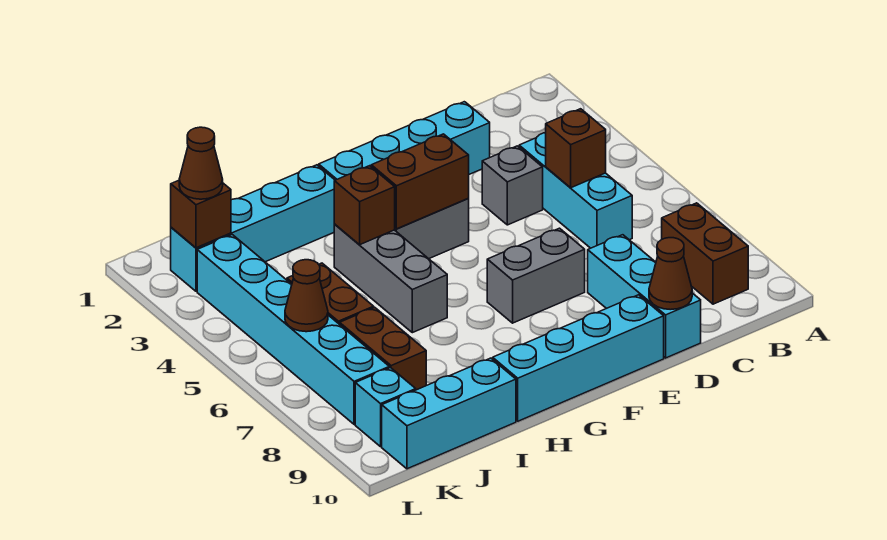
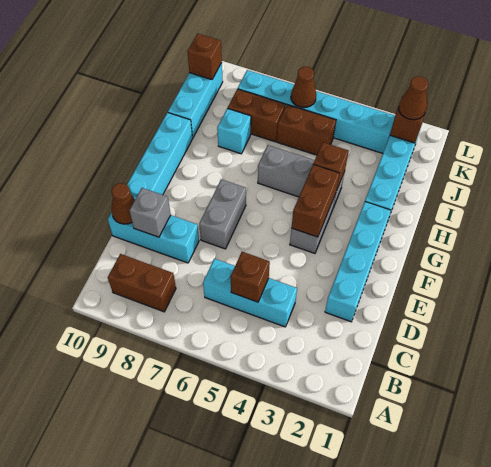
grey 1x1 brick [482,146,543,225] -> grey 1x1 brick moved to [129,188,171,237]
cyan 1x1 brick [355,368,416,447] -> cyan 1x1 brick moved to [217,108,251,154]
none -> brown 1x1 brick [187,34,222,80]

